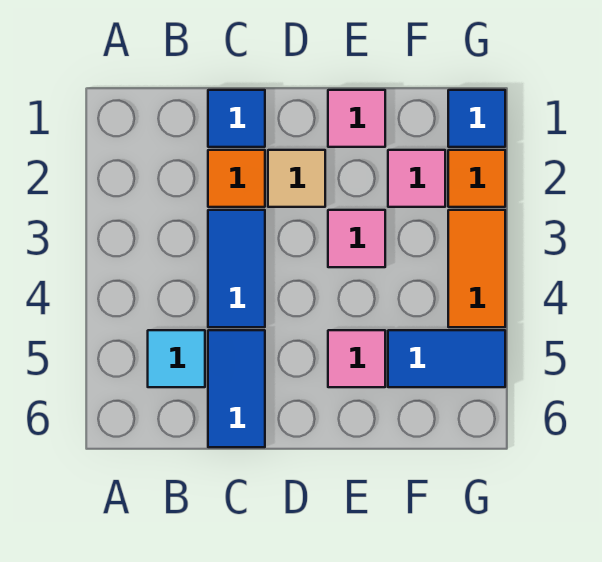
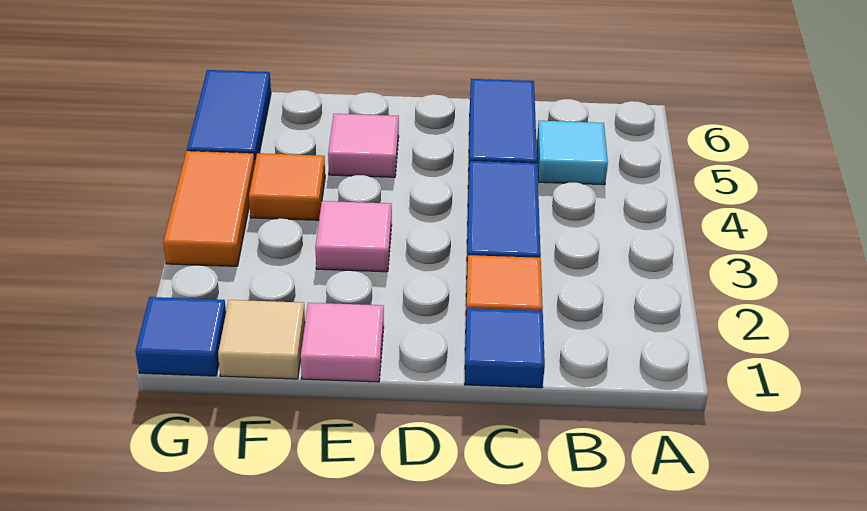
tan 1x1 tile [268,150,325,207] -> tan 1x1 tile moved to [218,300,305,379]
pink 1x1 tile [388,150,445,207] -> none
blue 1x2 tile [388,330,505,387] -> blue 1x2 tile turned to [187,70,271,163]
orange 1x1 tile [448,150,505,207] -> orange 1x1 tile moved to [249,153,325,220]

